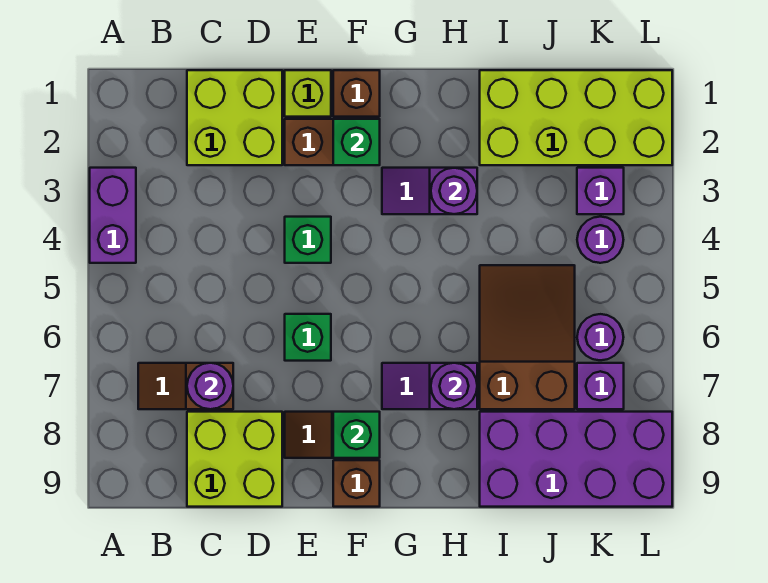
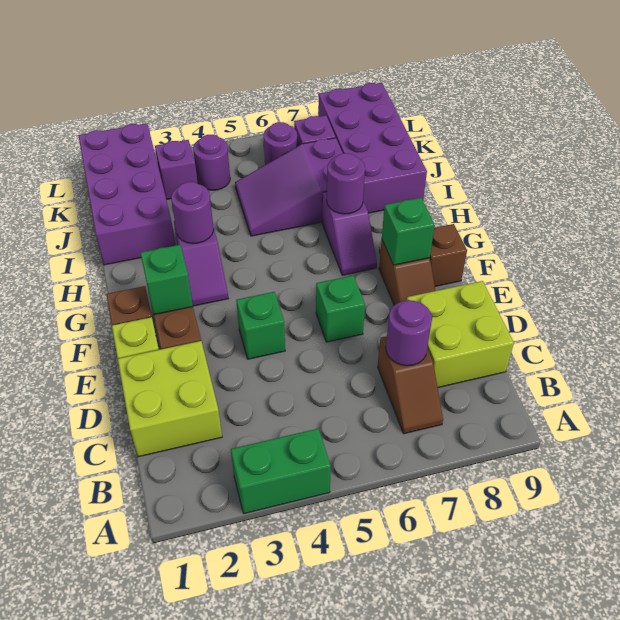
purple 1x2 brick [90,168,136,263] -> green 1x2 brick [231,429,331,514]
lime 2x4 brick [480,70,672,165] -> purple 2x4 brick [78,123,176,265]
brown 2x3 slope [480,265,575,409] -> purple 2x3 slope [235,138,343,236]

